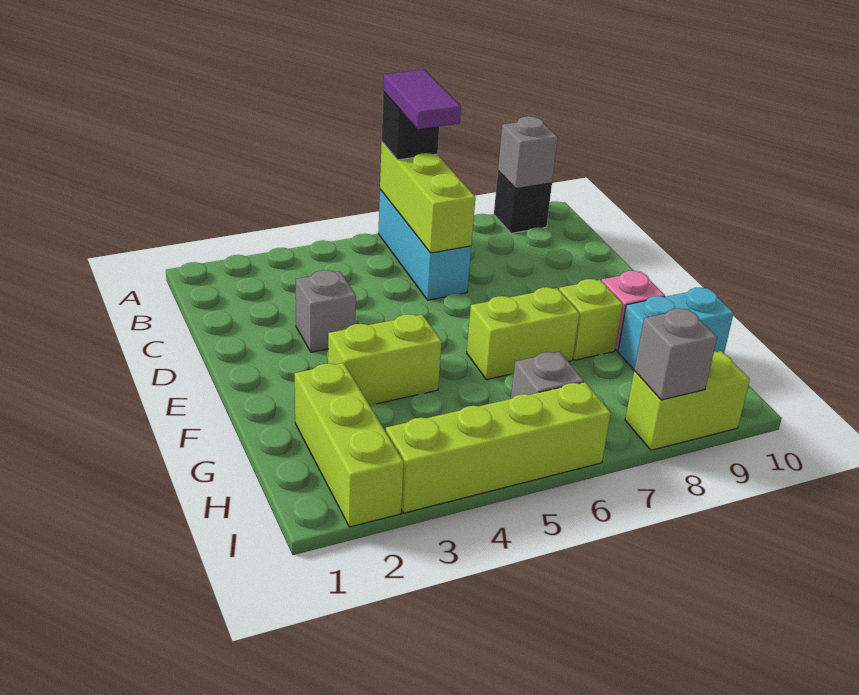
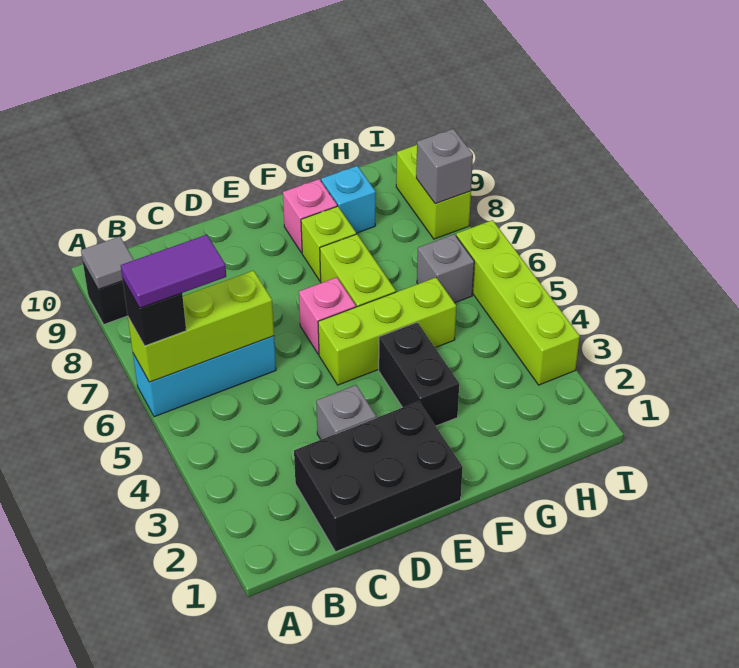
grey 1x1 brick [498,116,558,189] -> grey 1x1 tile [81,236,134,290]
none -> black 2x3 brick [294,401,463,552]
none -> pink 1x1 brick [299,277,356,354]
lime 1x2 brick [328,314,442,405] -> black 1x2 brick [379,322,459,426]
lime 1x3 brick [295,363,404,527] -> lime 1x3 brick moved to [318,278,456,385]
cyan 1x2 brick [618,287,734,370] -> cyan 1x1 brick [321,166,376,233]

